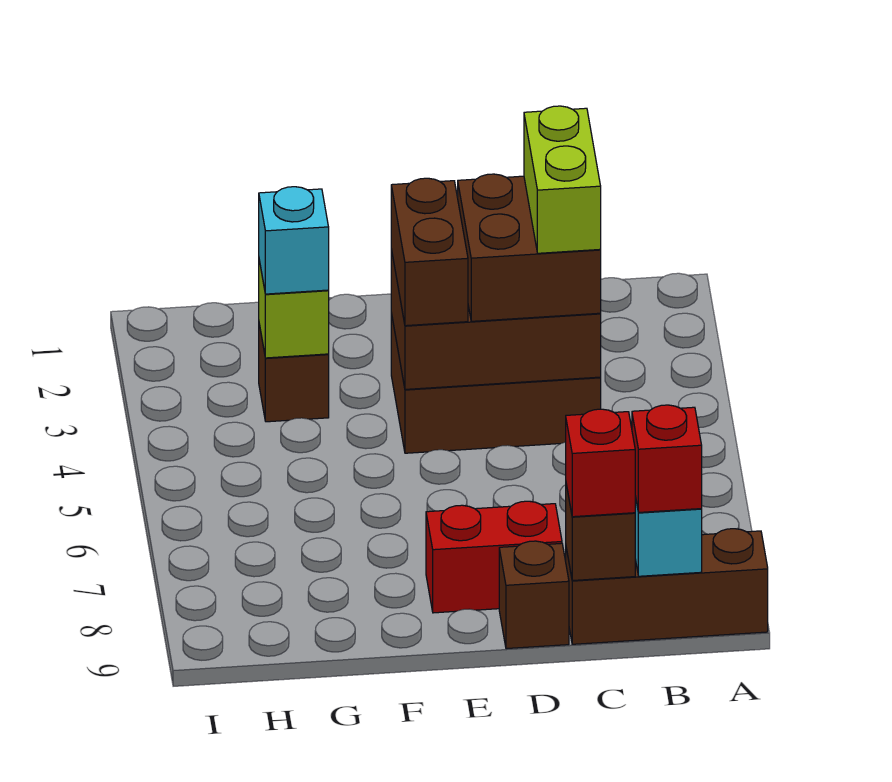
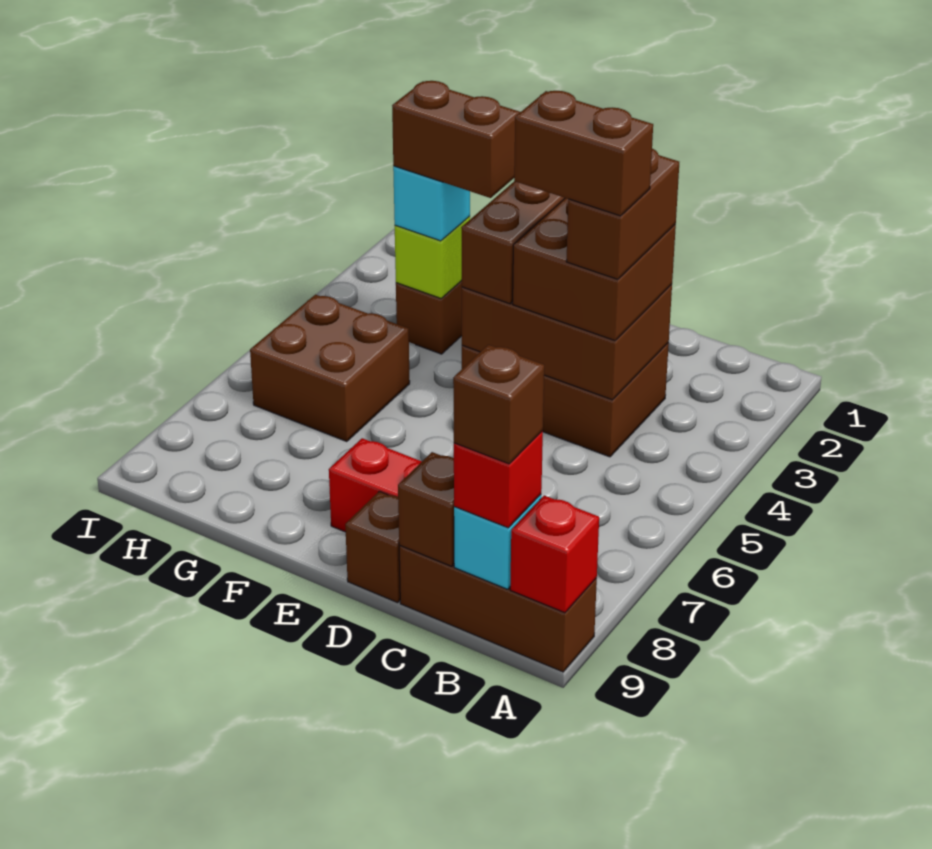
none -> brown 1x1 brick [453,345,544,464]
lime 1x2 brick [524,106,601,253] -> brown 1x2 brick [566,149,679,279]
none -> brown 1x2 brick [514,91,653,216]
red 1x1 brick [566,409,635,517] -> red 1x1 brick moved to [510,495,599,613]
none -> brown 1x2 brick [392,81,520,198]
none -> brown 2x2 brick [250,294,410,442]

